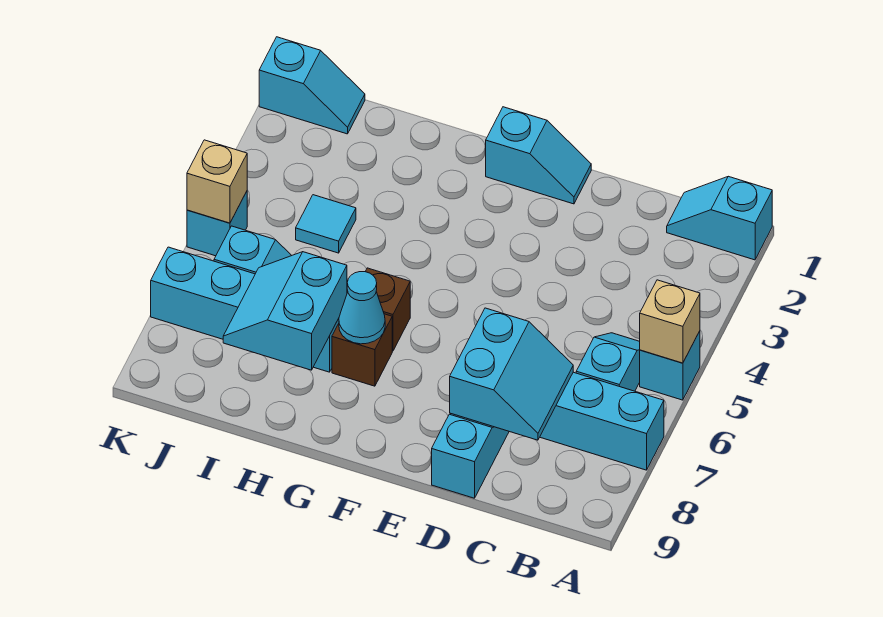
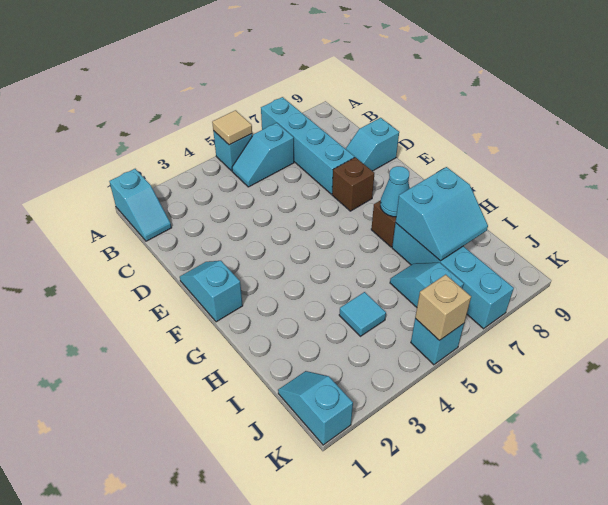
tan 1x1 brick [640,280,700,363] -> tan 1x1 tile [212,110,252,145]
cyan 2x2 slope [450,308,573,440] -> none
brown 1x1 brick [365,268,410,351] -> brown 1x1 brick moved to [332,157,374,211]

